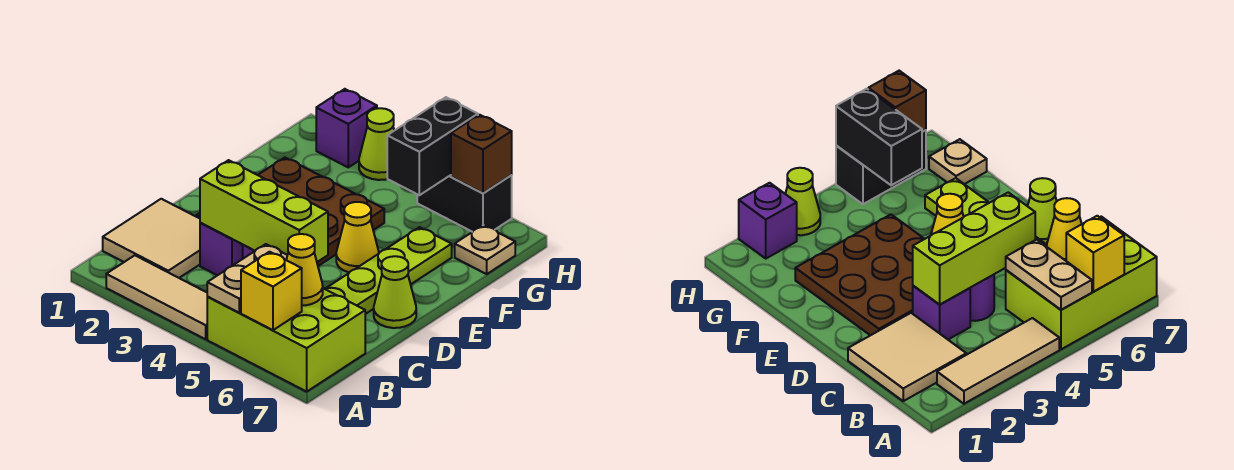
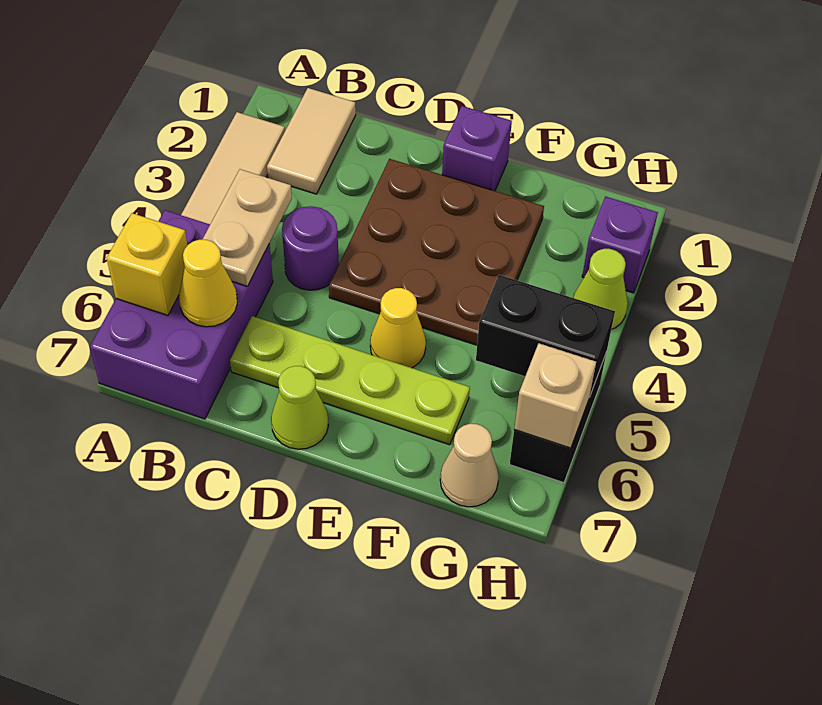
lime 2x3 brick [207,288,365,392] -> purple 2x3 brick [90,210,273,419]
tan 1x2 plate [207,244,287,313] -> tan 1x2 plate turned to [202,169,292,286]
tan 2x2 tile [103,199,200,278] -> tan 1x2 tile [267,88,356,194]
purple 1x1 brick [200,223,243,275] -> purple 1x1 brick moved to [442,106,512,191]
lime 1x3 brick [200,160,328,262] -> none
tan 1x1 plate [455,225,515,274] -> tan 1x1 cone [440,424,499,507]
brown 1x1 brick [451,115,512,193] -> tan 1x1 brick [514,343,596,448]

